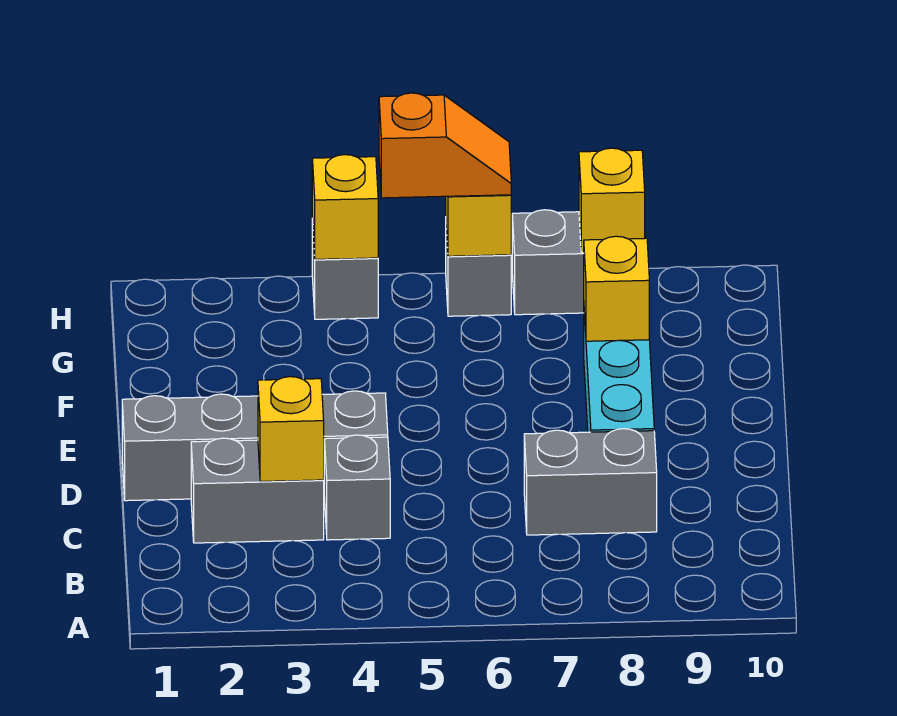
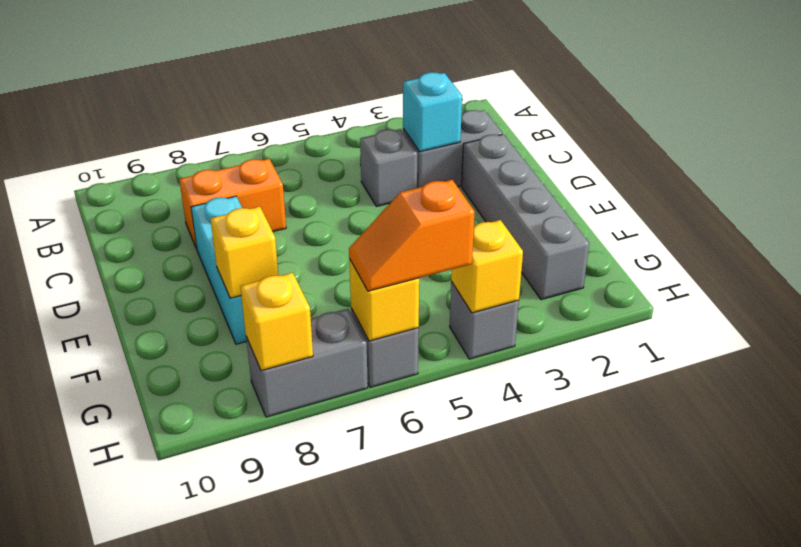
yellow 1x1 brick [258,377,324,482] -> cyan 1x1 brick [403,72,462,152]
grey 1x2 brick [524,429,657,535] -> orange 1x2 brick [179,159,286,249]
grey 1x4 brick [122,391,388,501] -> grey 1x4 brick turned to [462,134,589,300]

